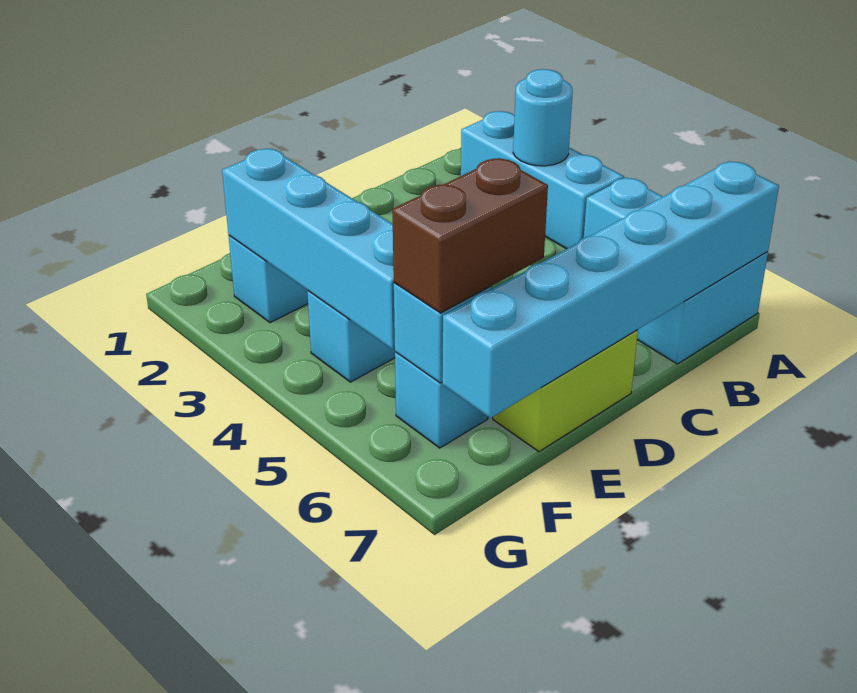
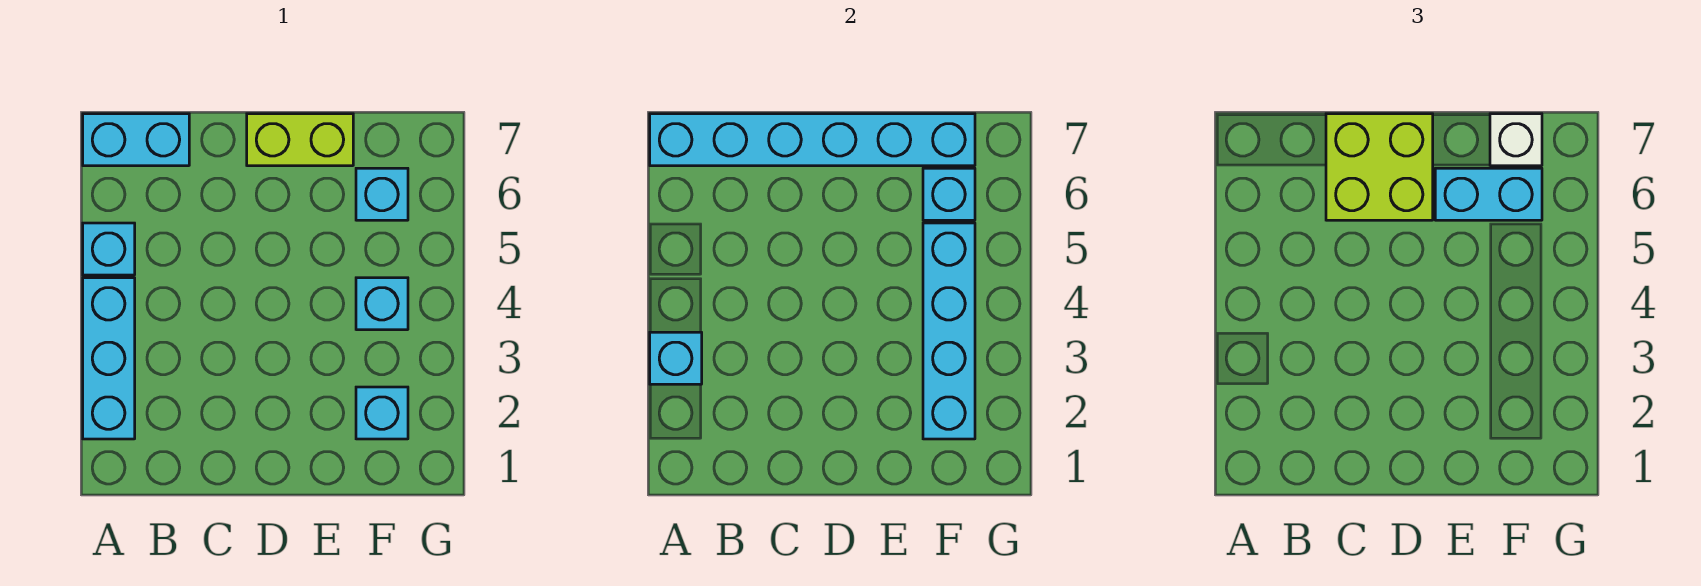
cyan 1x1 round brick [513,69,573,166] -> cyan 1x1 brick [650,332,702,384]
none -> lime 2x2 brick [1326,114,1433,220]
brown 1x2 brick [392,158,548,313] -> cyan 1x2 brick [1435,168,1542,220]
none -> white 1x1 brick [1490,114,1542,166]

